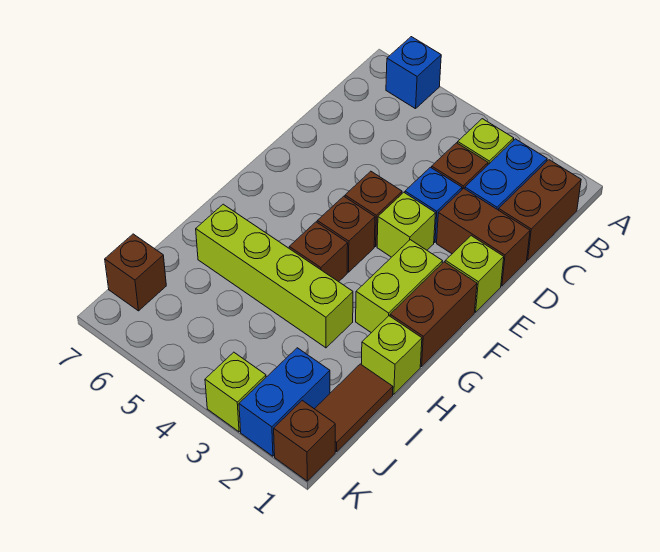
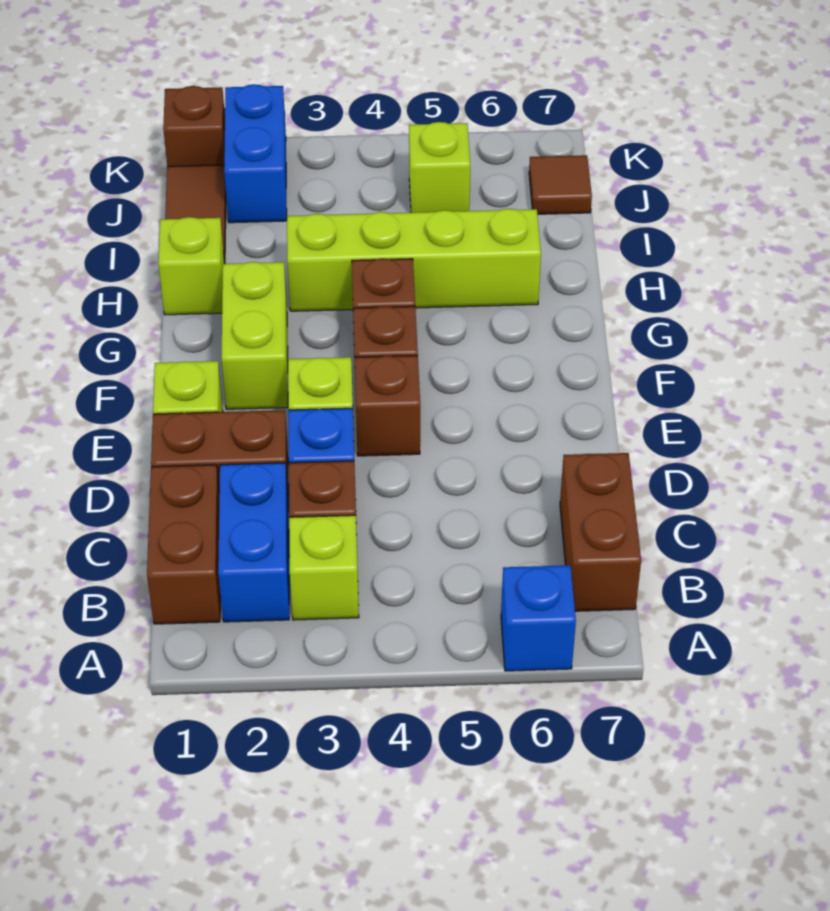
brown 1x2 brick [390,262,477,367] -> brown 1x2 brick moved to [560,453,641,611]
brown 1x1 brick [105,234,166,311] -> brown 1x1 tile [529,155,592,214]
lime 1x1 brick [205,352,266,432] -> lime 1x1 brick moved to [409,122,470,213]

